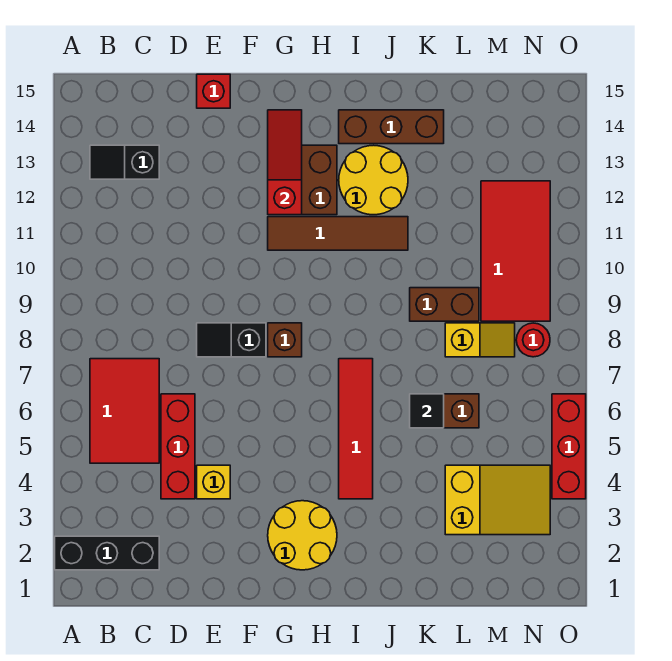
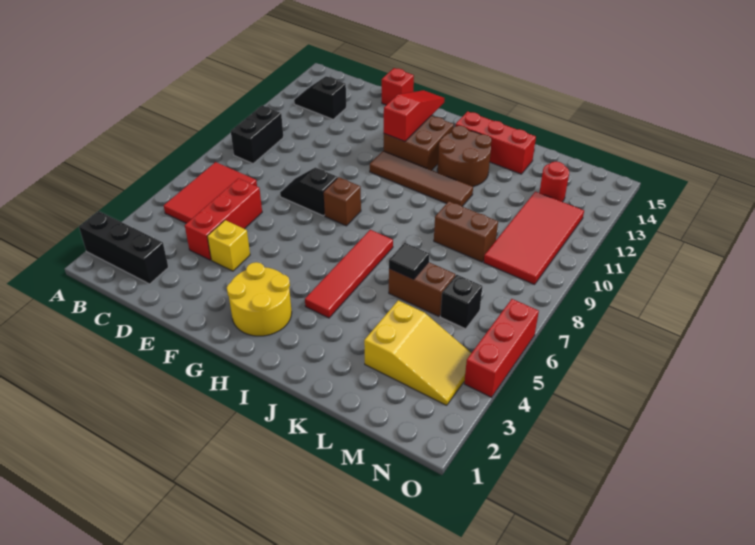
none -> black 1x2 brick [231,106,283,163]
yellow 2x2 round brick [339,145,408,215] -> brown 2x2 round brick [437,126,492,186]
brown 1x3 brick [339,110,444,144] -> red 1x3 brick [455,111,536,174]
yellow 1x2 slope [445,323,515,357] -> none
none -> black 1x1 brick [440,275,482,329]
red 1x1 round brick [516,323,550,357] -> red 1x1 round brick moved to [539,162,569,202]

